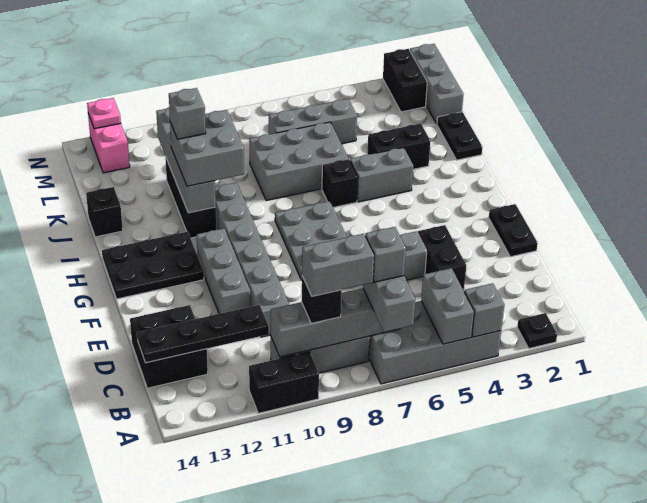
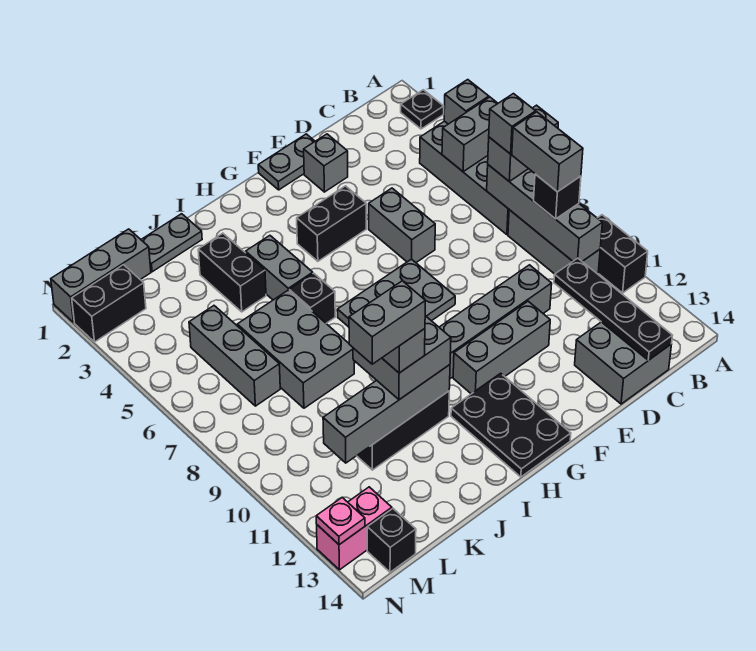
black 2x2 brick [130,305,208,388] -> grey 2x2 brick [575,322,672,404]
black 1x2 brick [418,225,466,291] -> black 1x2 brick moved to [297,186,366,261]
black 1x2 plate [489,204,538,257] -> grey 1x2 plate [258,134,315,190]
none -> grey 1x1 brick [304,134,348,192]
black 1x2 plate [437,112,482,160] -> grey 1x2 plate [141,214,202,272]
none -> grey 1x2 brick [349,281,426,364]
black 1x1 brick [86,187,123,237] -> black 1x1 brick moved to [367,509,416,572]

